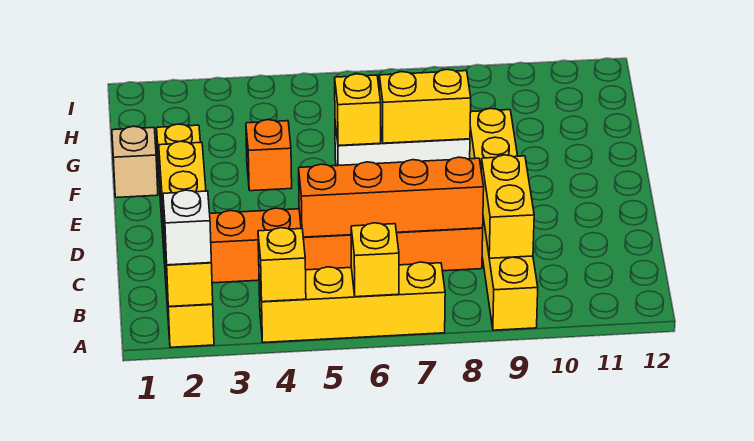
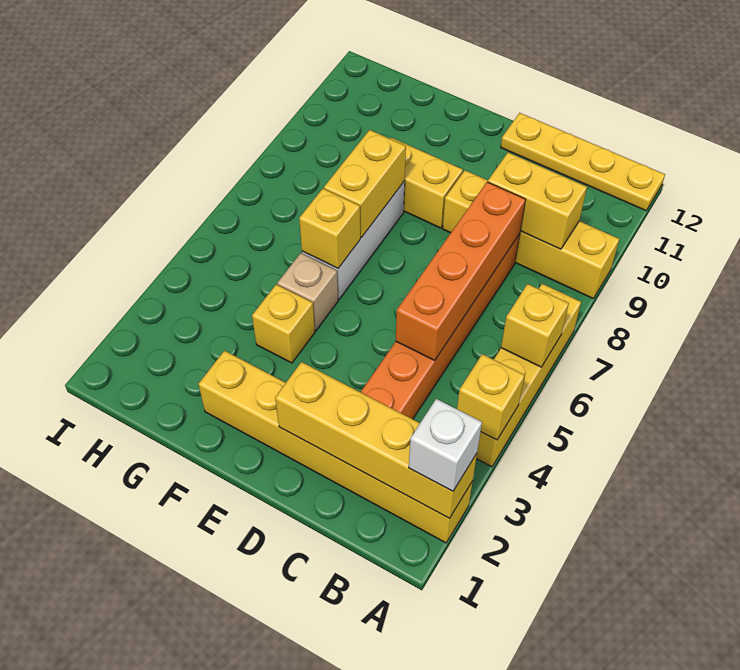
none -> yellow 1x4 plate [501,113,665,211]
tan 1x1 brick [112,126,158,198] -> tan 1x1 brick moved to [277,253,338,331]
orange 1x1 brick [246,120,292,191] -> yellow 1x1 brick [252,284,315,363]

